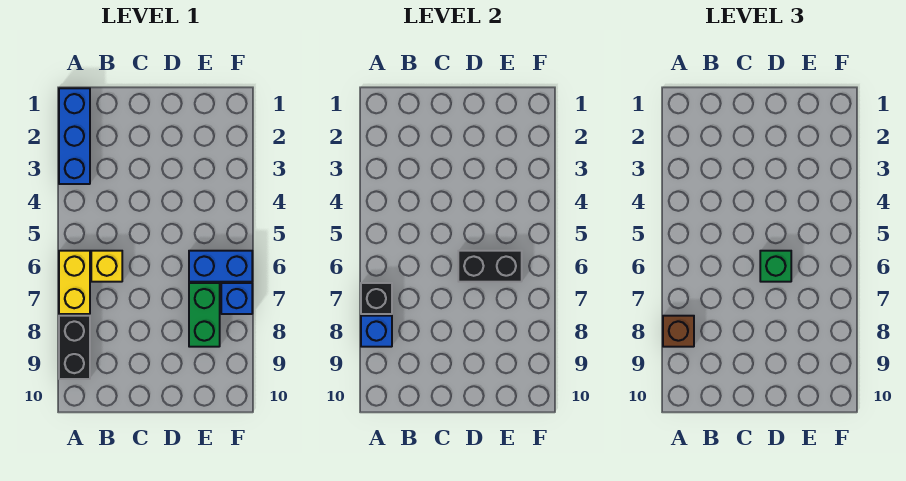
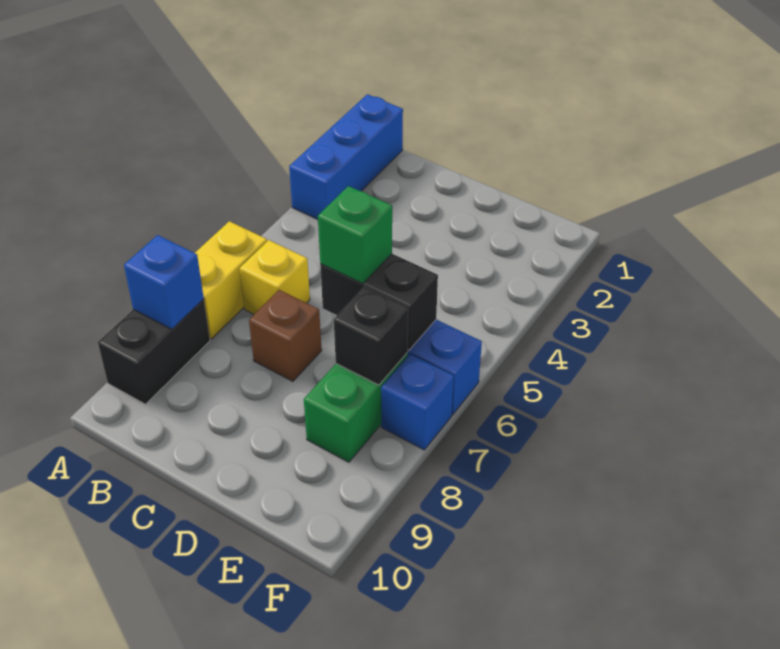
black 1x1 brick [361,283,392,314] -> black 1x1 brick moved to [334,287,408,385]
brown 1x1 brick [663,316,694,347] -> brown 1x1 brick moved to [249,290,322,381]

